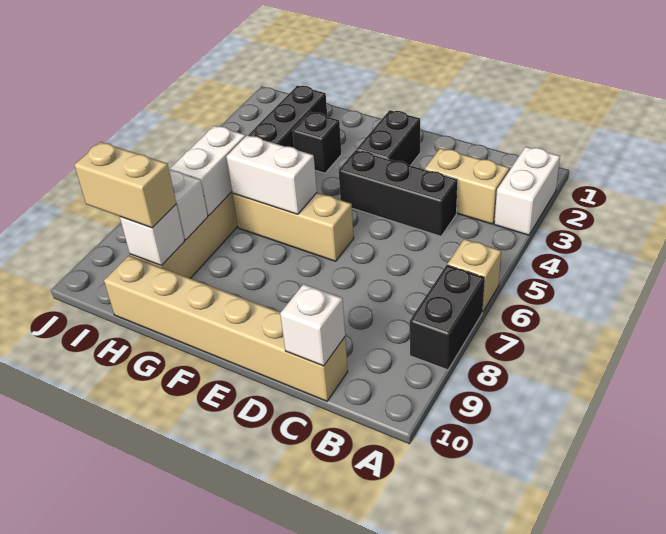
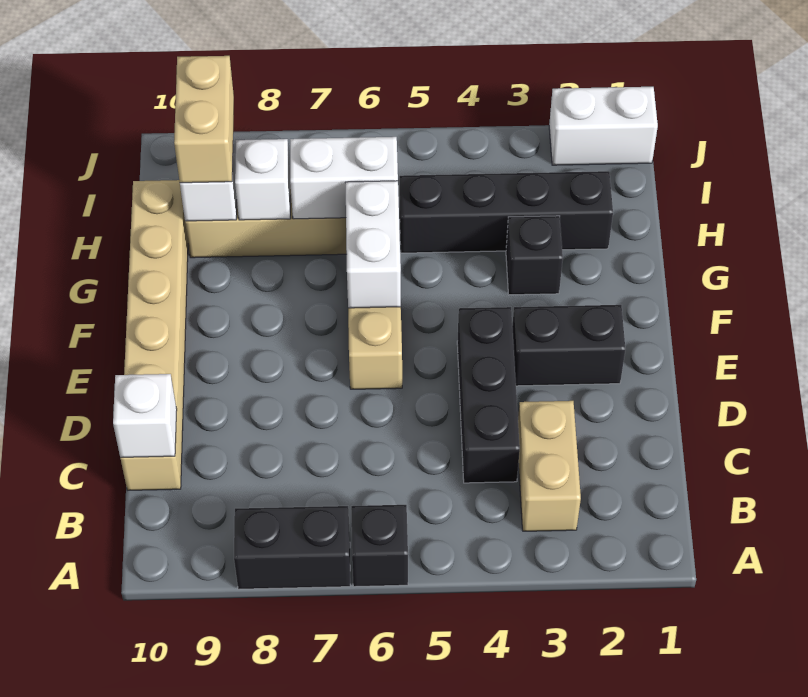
white 1x2 brick [494,147,560,235] -> white 1x2 brick moved to [549,87,658,165]
tan 1x1 brick [447,239,501,312] -> black 1x1 brick [351,505,408,587]

